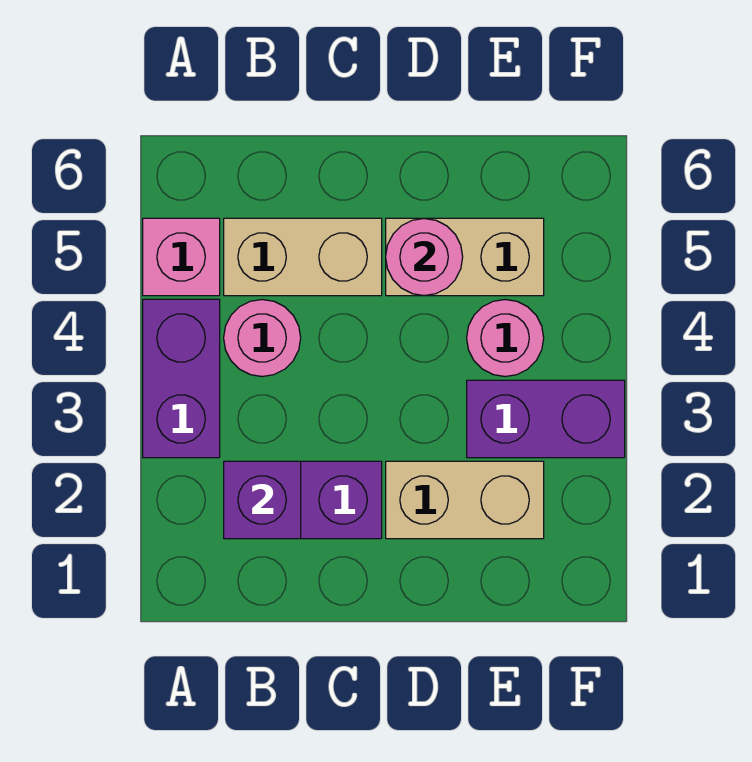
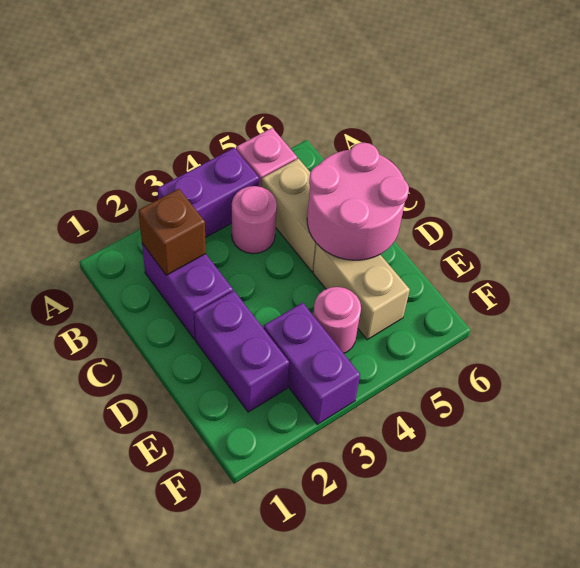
purple 1x1 brick [224,461,301,539] -> brown 1x1 brick [138,189,206,275]
tan 1x2 brick [386,461,544,539] -> purple 1x2 brick [194,291,289,412]
pink 1x1 round brick [386,218,463,296] -> pink 2x2 round brick [307,143,409,260]

